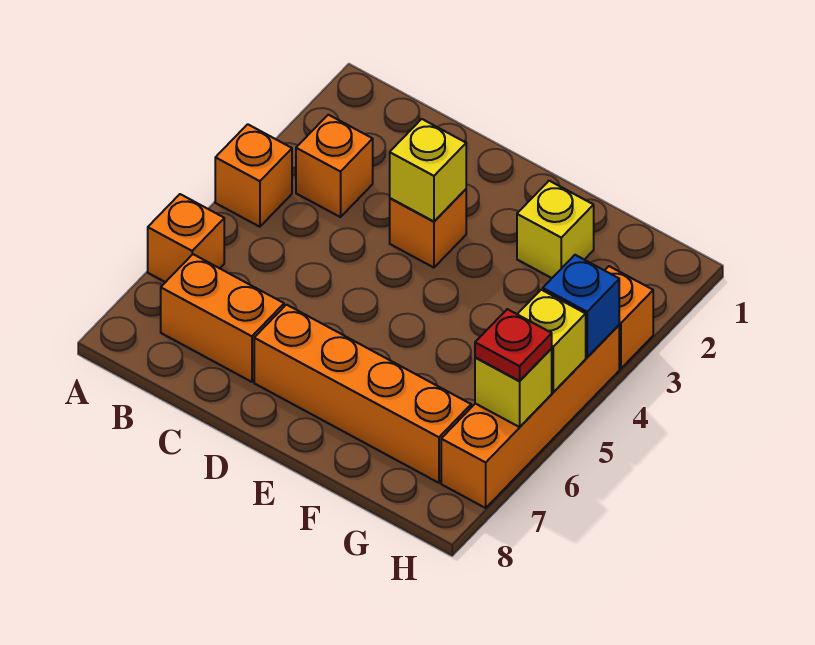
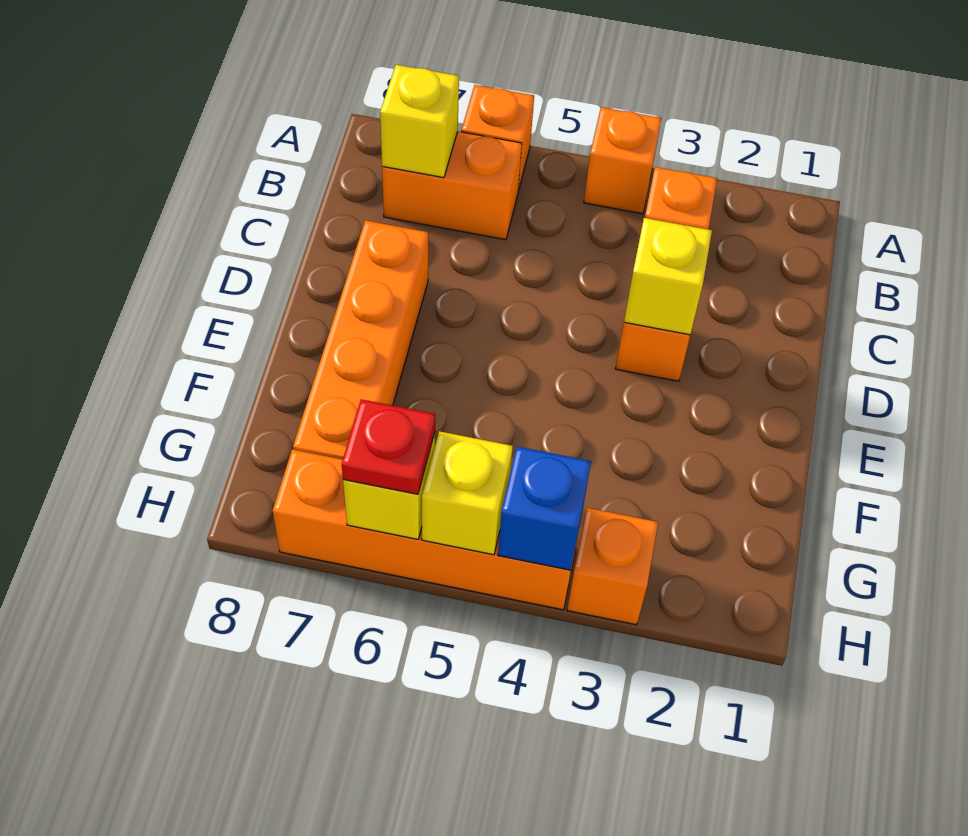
orange 1x2 brick [161,254,284,382] -> orange 1x2 brick turned to [382,132,522,240]
yellow 1x1 brick [517,181,594,278] -> yellow 1x1 brick moved to [380,65,459,178]

